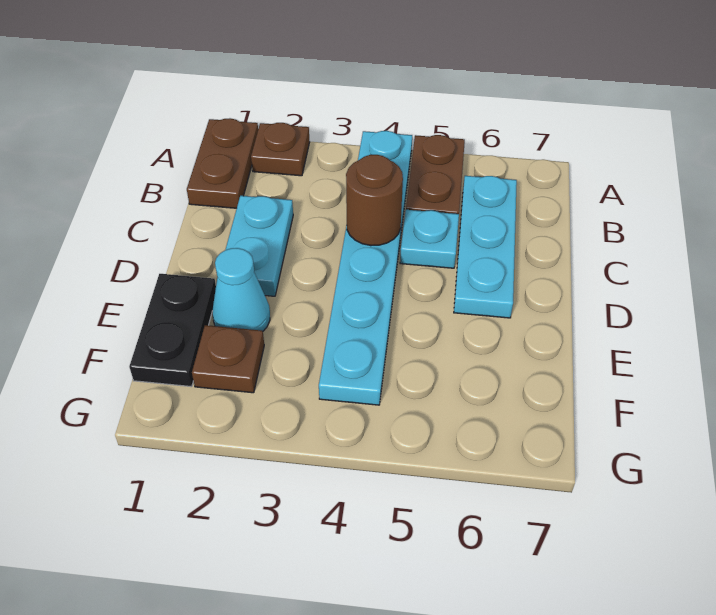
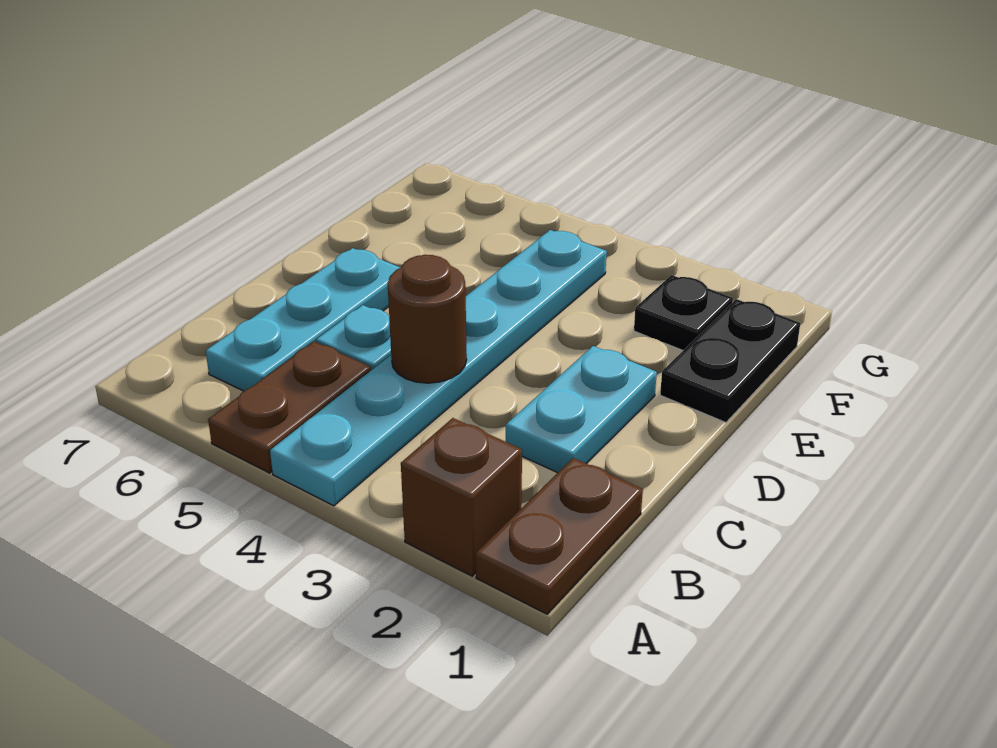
brown 1x1 plate [251,123,310,176] -> brown 1x1 brick [401,418,522,576]
cyan 1x1 cone [212,248,270,331] -> none
brown 1x1 plate [192,325,264,393] -> black 1x1 plate [634,275,733,350]

